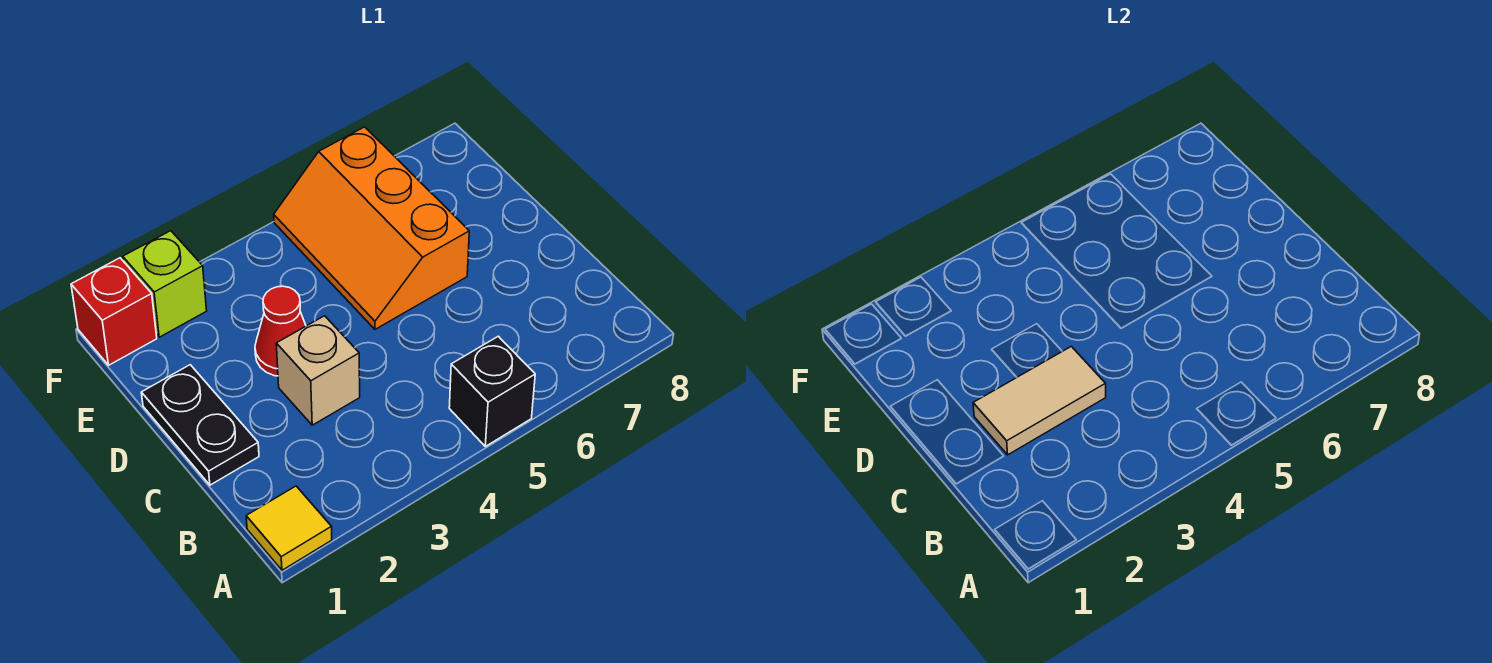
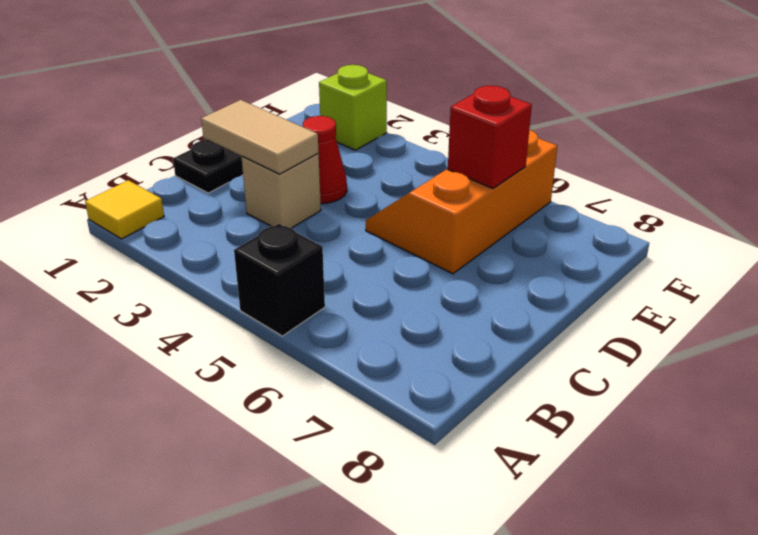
red 1x1 brick [71,258,157,365] -> red 1x1 brick moved to [448,86,532,189]

